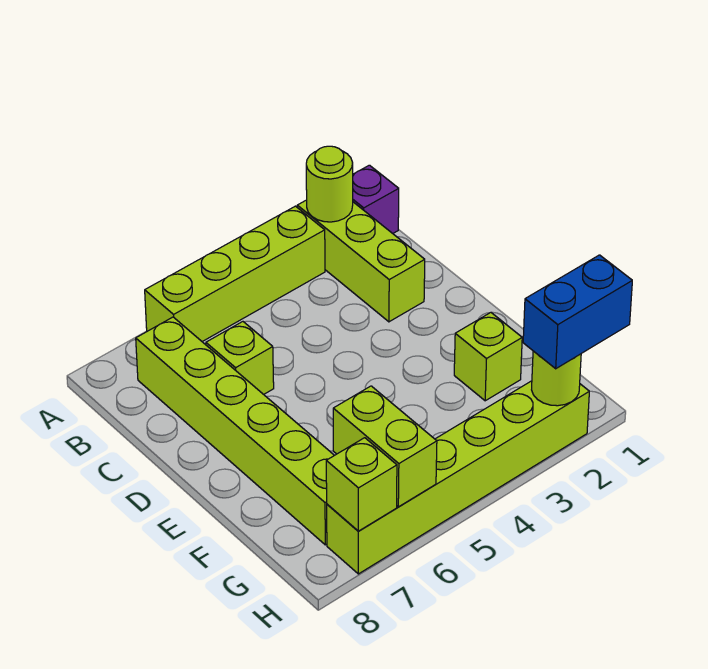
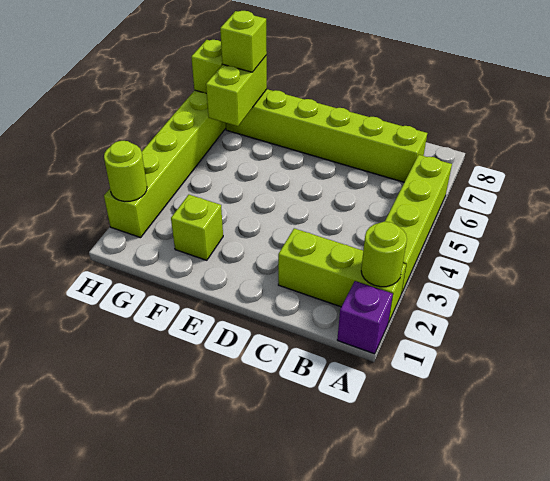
lime 1x1 brick [206,322,274,394] -> lime 1x1 brick moved to [220,11,267,72]
lime 1x2 brick [333,386,437,507] -> lime 1x2 brick turned to [206,55,267,126]
blue 1x2 brick [523,255,632,369] -> none

